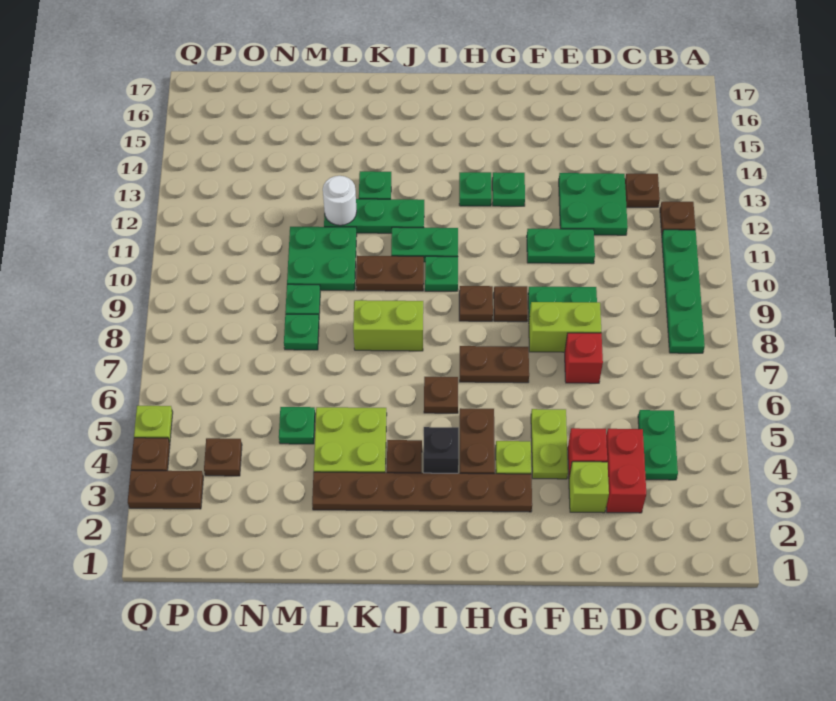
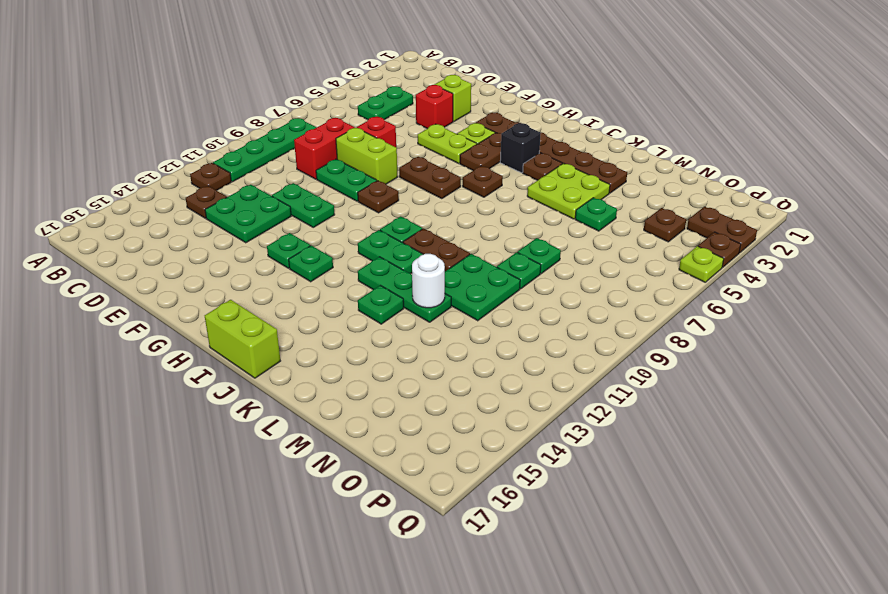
red 1x2 brick [606,429,646,513] -> red 1x2 brick moved to [294,118,355,179]
lime 1x2 plate [531,409,568,479] -> lime 1x2 plate turned to [418,124,477,164]
brown 1x1 plate [459,286,493,321] -> none
lime 1x2 brick [353,300,423,351] -> lime 1x2 brick moved to [205,300,280,378]

